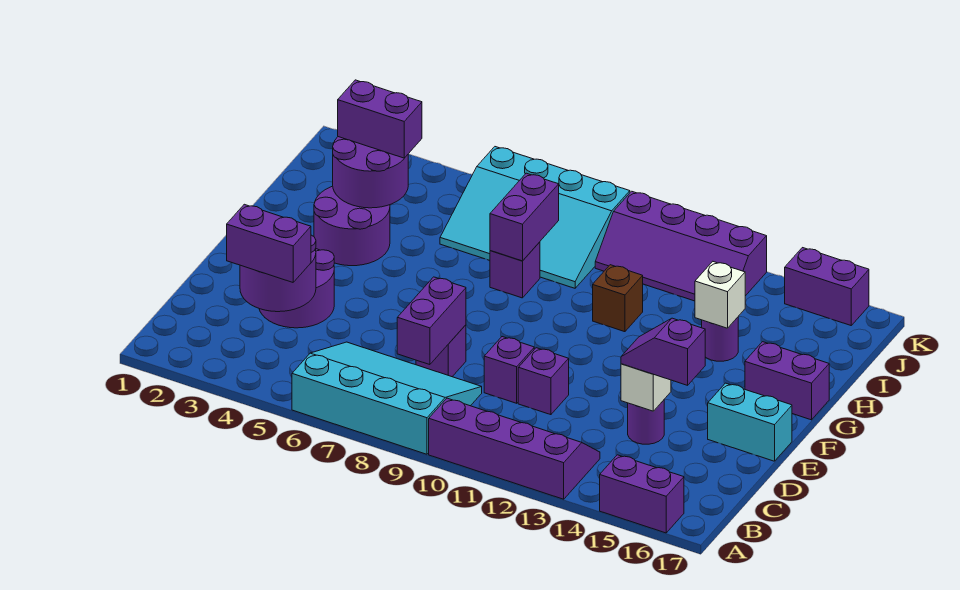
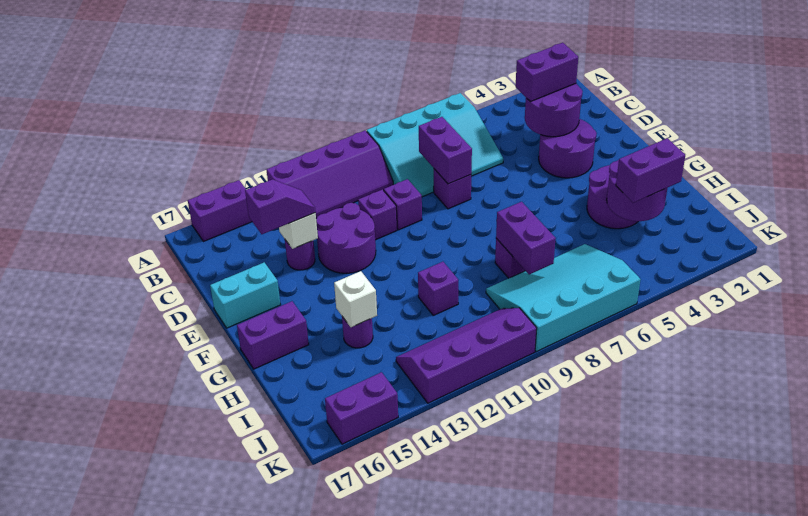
none -> purple 2x2 round brick [316,203,376,273]
brown 1x1 brick [593,265,643,332] -> purple 1x1 brick [418,262,458,315]

